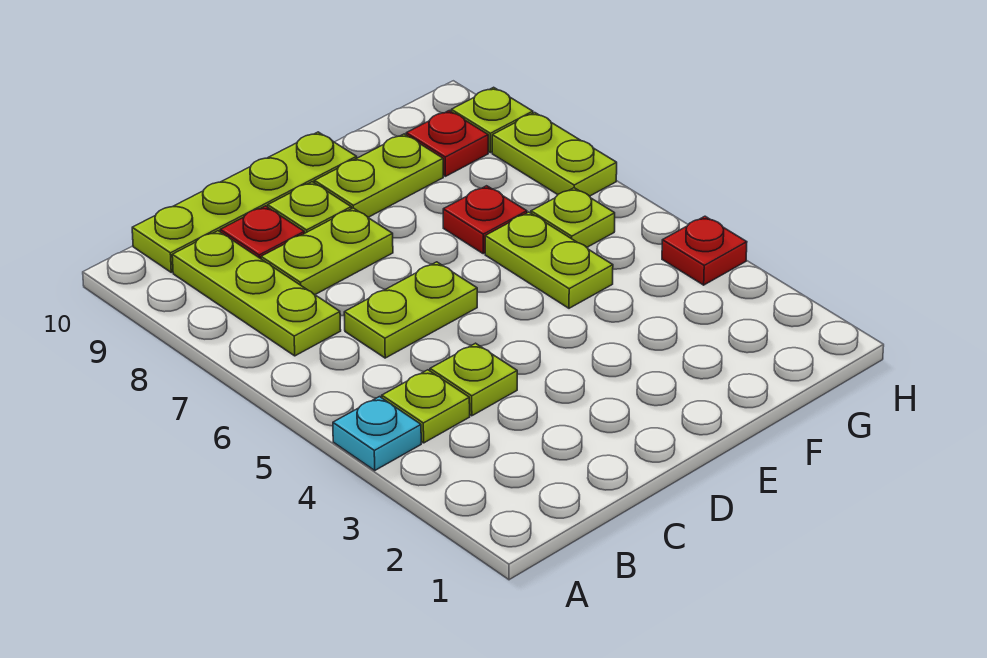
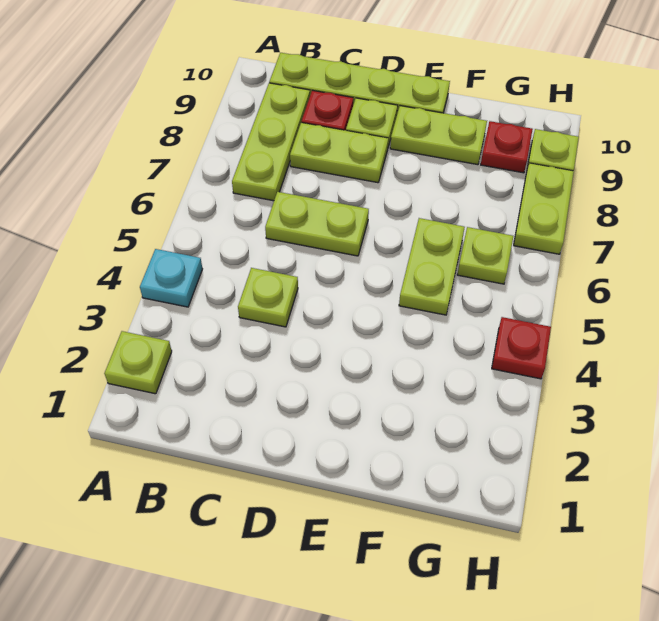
lime 1x1 plate [382,370,470,443] -> lime 1x1 plate moved to [104,331,172,394]
red 1x1 plate [443,186,527,254] -> none

